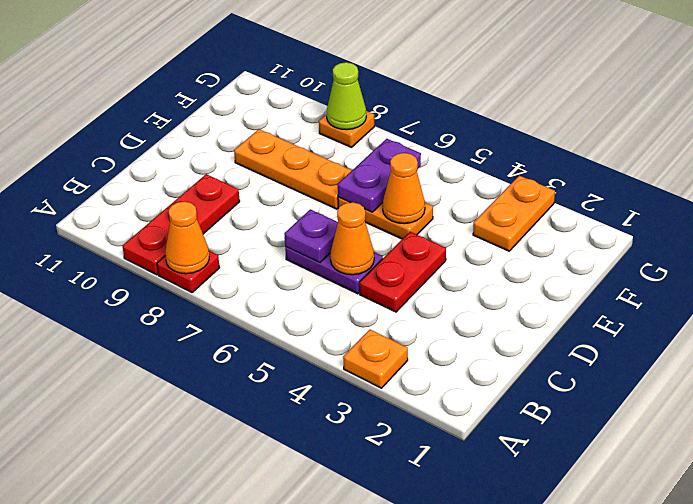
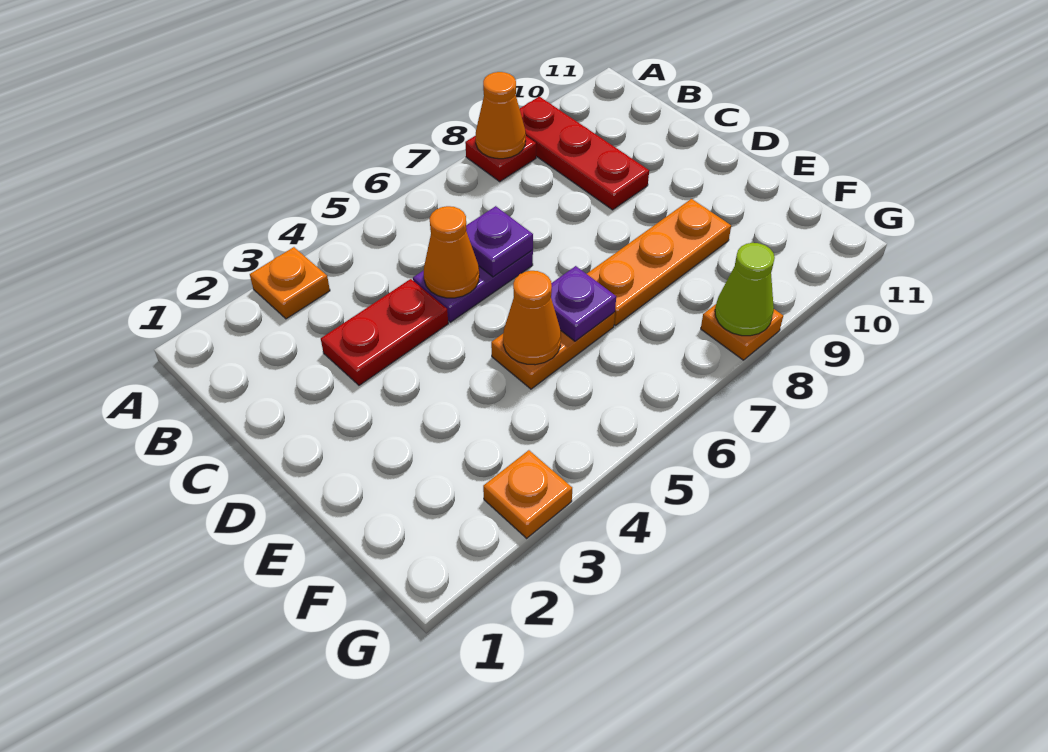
red 1x2 plate [360,232,446,312] -> red 1x2 plate turned to [321,279,448,385]
purple 1x2 plate [338,139,421,212] -> purple 1x1 plate [551,266,616,341]
orange 1x2 plate [473,176,555,251] -> orange 1x1 plate [483,450,572,538]

